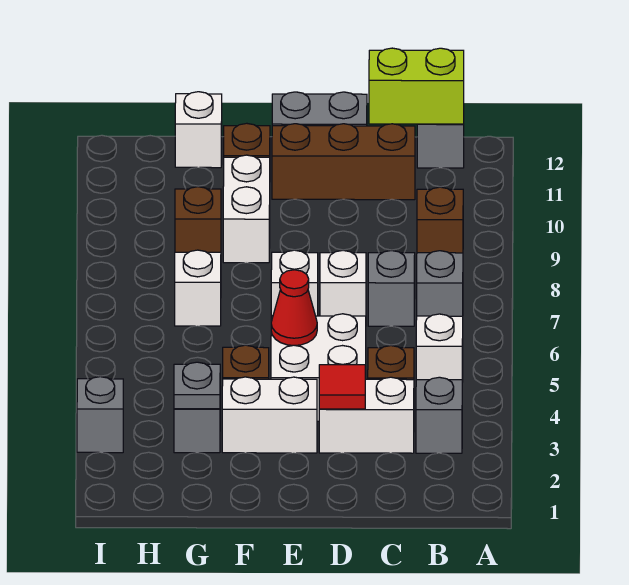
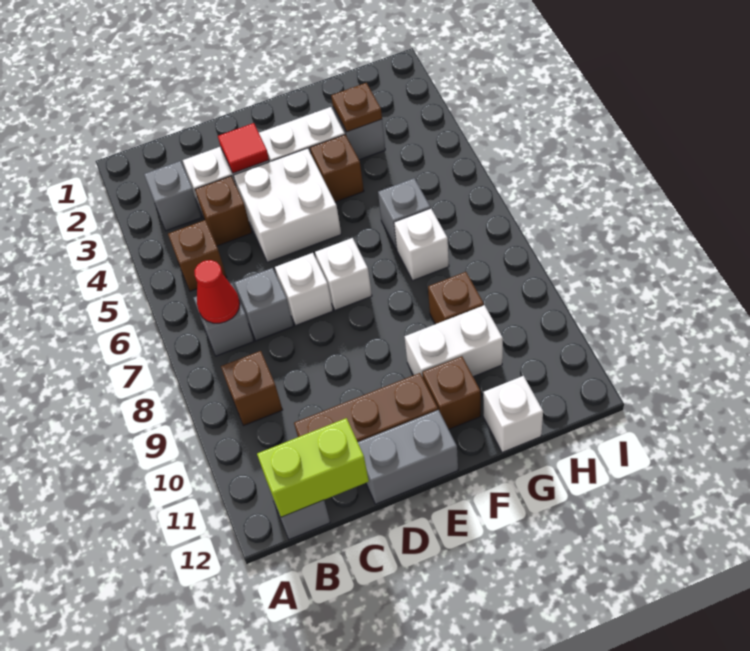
white 1x1 brick [416,314,463,382] -> brown 1x1 brick [168,220,227,291]
red 1x1 cone [271,270,317,346] -> red 1x1 cone moved to [194,260,240,323]
white 1x2 brick [223,155,270,263] -> white 1x2 brick turned to [405,305,503,377]
grey 1x1 plate [174,362,220,409] -> brown 1x1 plate [331,83,382,132]
grey 1x1 brick [77,377,123,453] -> grey 1x1 brick moved to [378,178,430,250]

